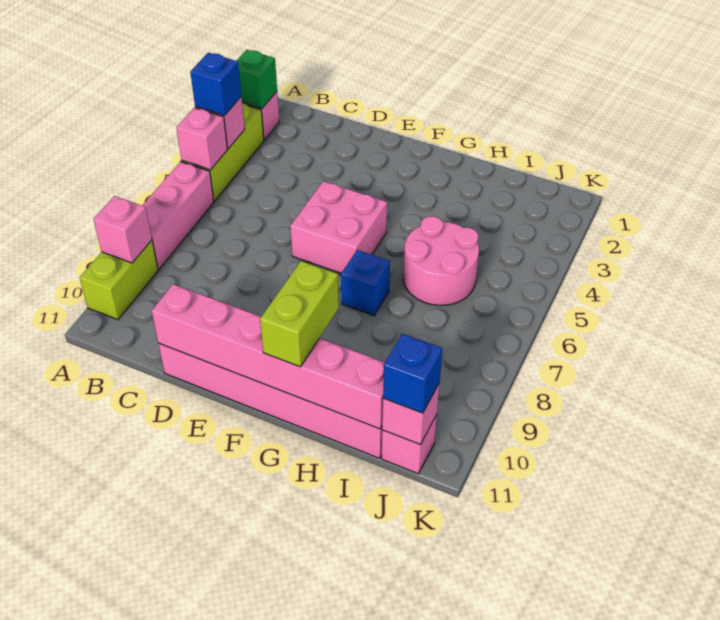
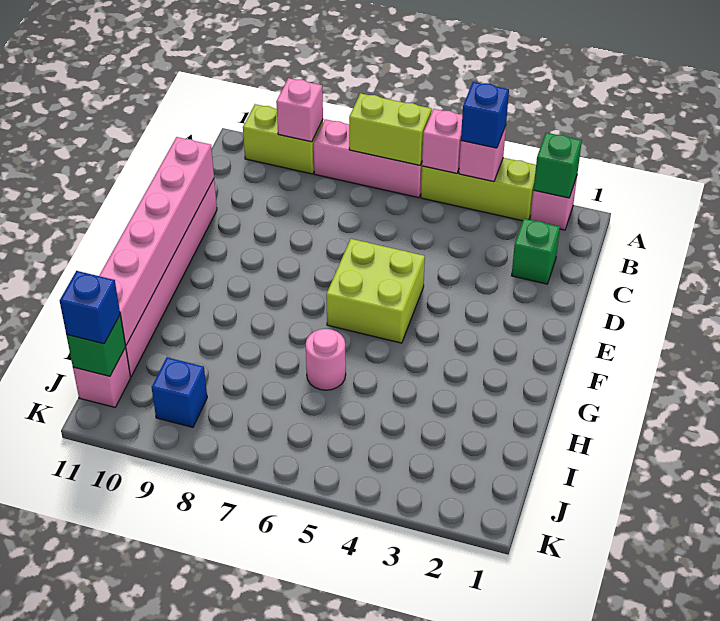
none -> green 1x1 brick [511,219,560,284]
pink 2x2 brick [290,181,387,273] -> lime 2x2 brick [326,239,425,343]
blue 1x1 brick [341,250,390,316] -> blue 1x1 brick moved to [152,357,207,427]
lime 1x2 brick [260,261,339,367] -> lime 1x2 brick moved to [349,93,432,165]
pink 2x2 round brick [403,216,479,305] -> pink 1x1 round brick [306,329,346,390]
pink 1x1 brick [382,383,440,445] -> green 1x1 brick [66,315,126,376]

